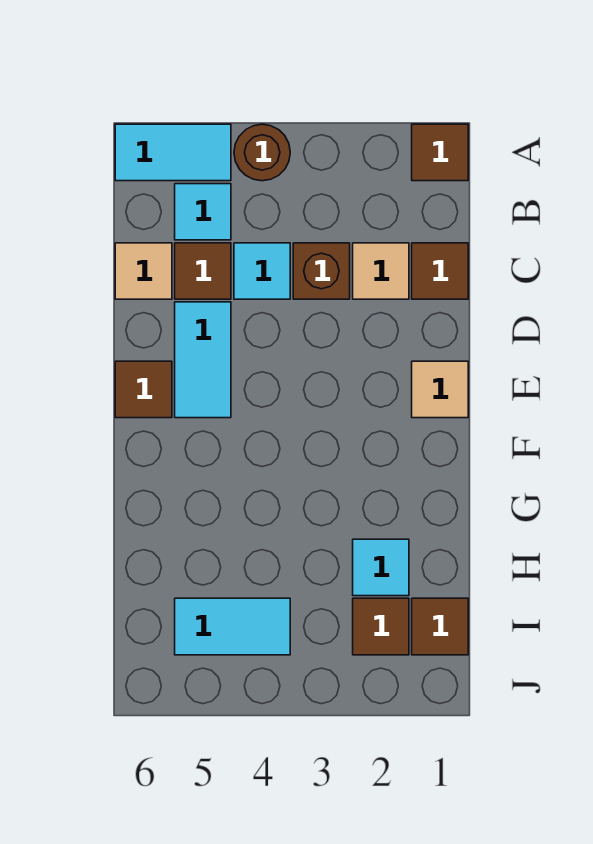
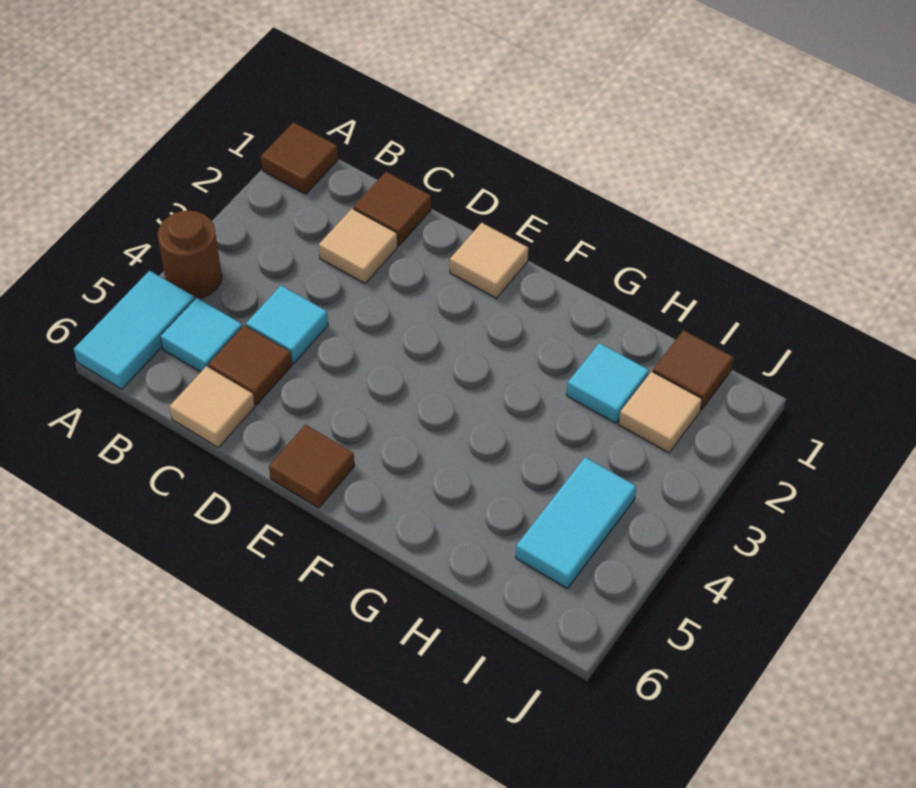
brown 1x1 brick [293,243,350,299] -> none
cyan 1x2 tile [175,302,231,418] -> none
brown 1x1 tile [353,598,409,655] -> tan 1x1 tile [619,371,702,453]

